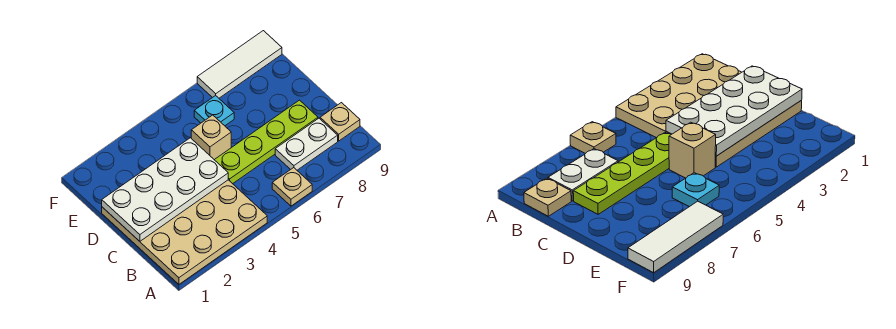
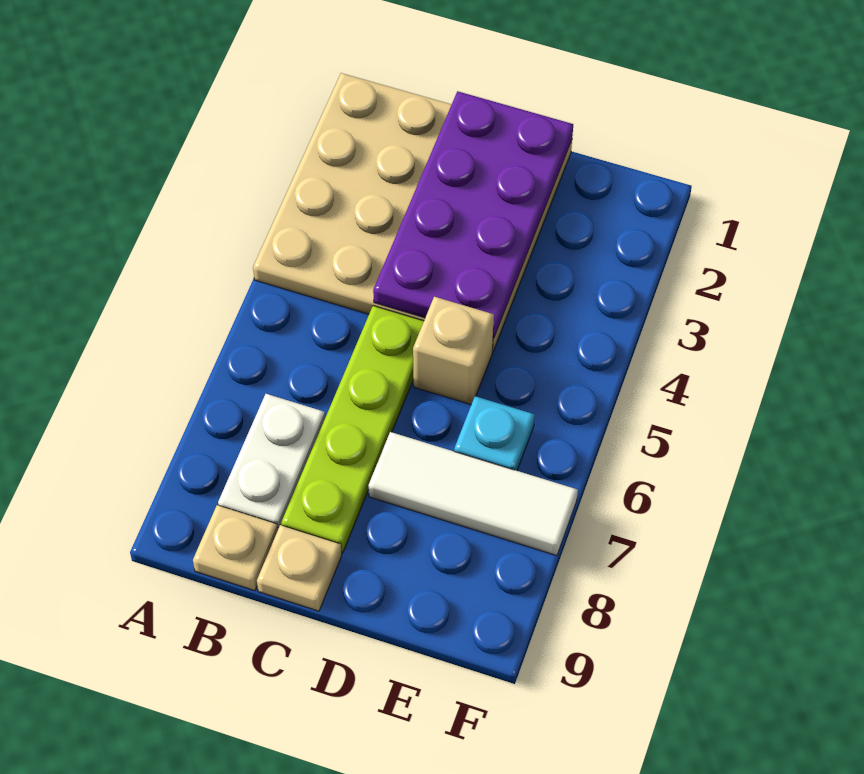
tan 1x1 plate [272,168,312,206] -> tan 1x1 plate moved to [257,525,342,611]
white 2x4 plate [102,138,228,241] -> purple 2x4 plate [373,91,573,338]
white 1x3 tile [197,31,282,98] -> white 1x3 tile turned to [368,432,578,556]

